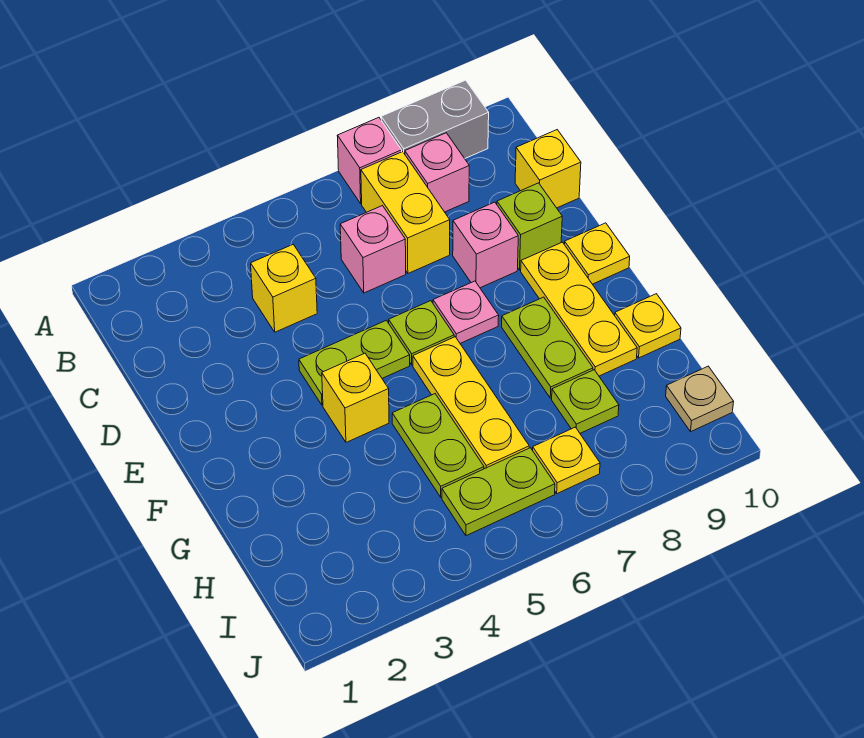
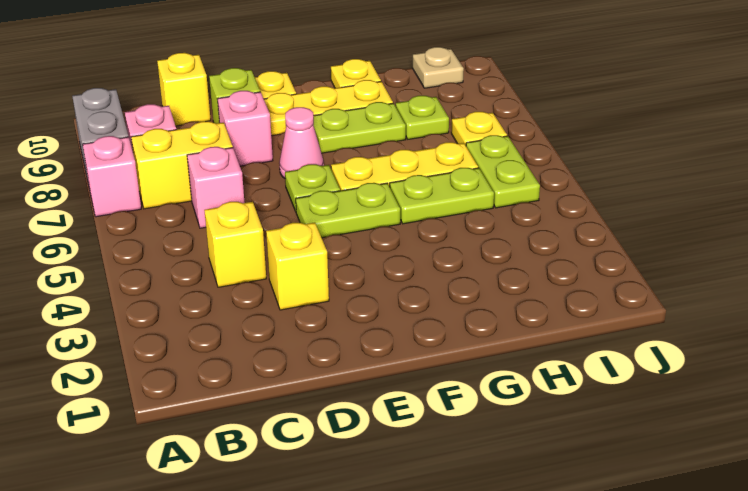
lime 1x2 plate [299,320,410,405] -> lime 1x2 plate turned to [296,183,400,238]
pink 1x1 plate [433,281,499,343] -> pink 1x1 cone [279,107,324,178]
yellow 1x1 brick [322,353,389,442] -> yellow 1x1 brick moved to [266,222,329,310]

